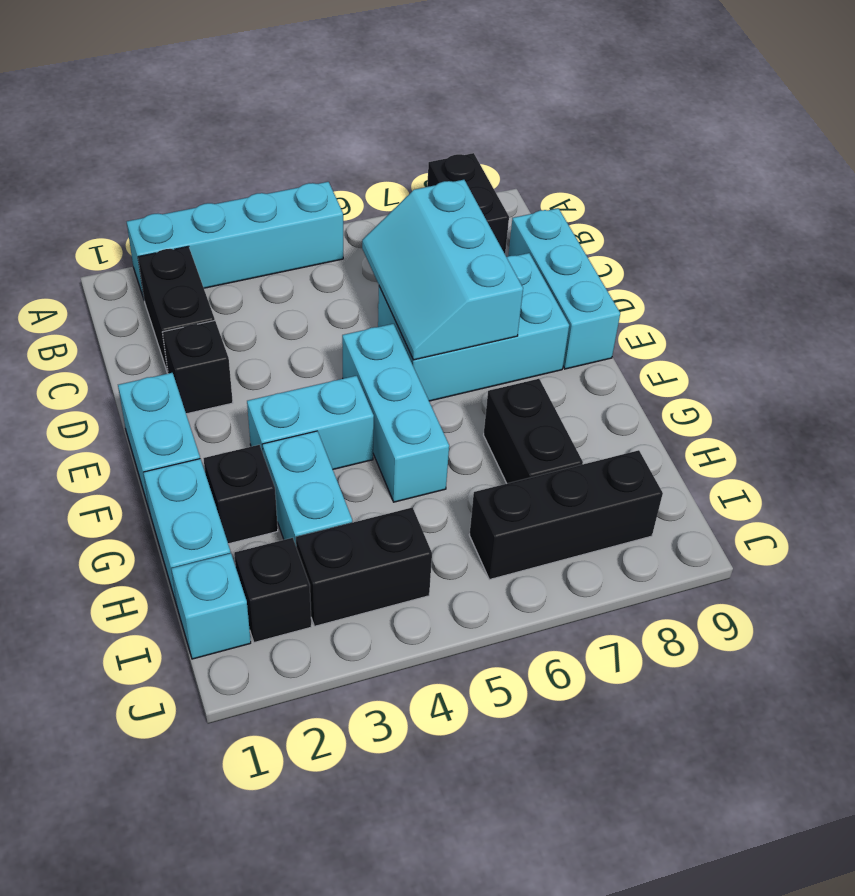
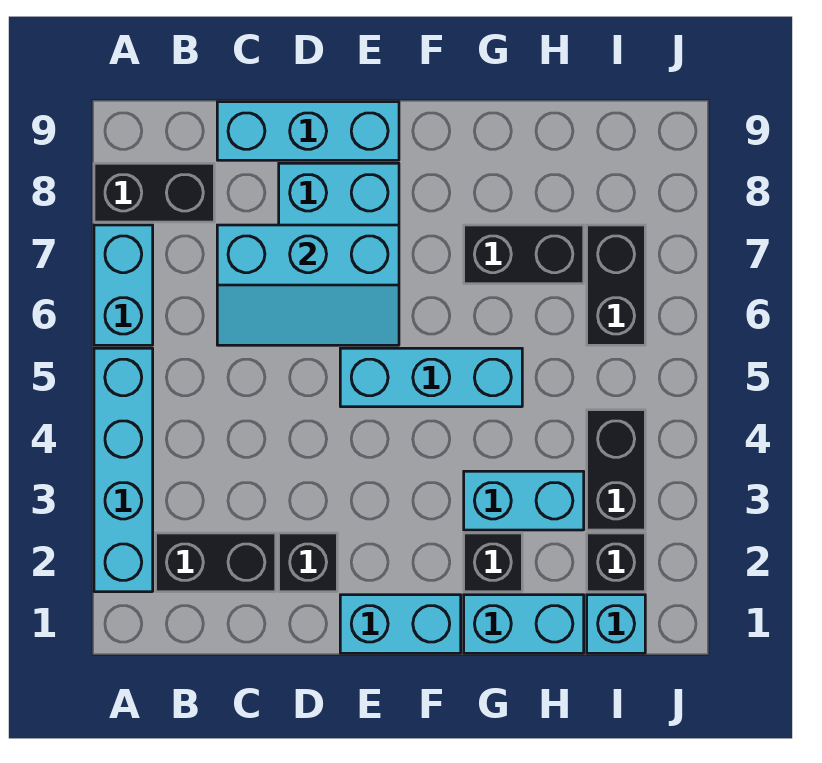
cyan 1x2 brick [247,376,374,469] -> cyan 1x2 brick moved to [94,225,153,345]
black 1x3 brick [469,450,663,580] -> black 1x2 brick [587,225,645,345]

